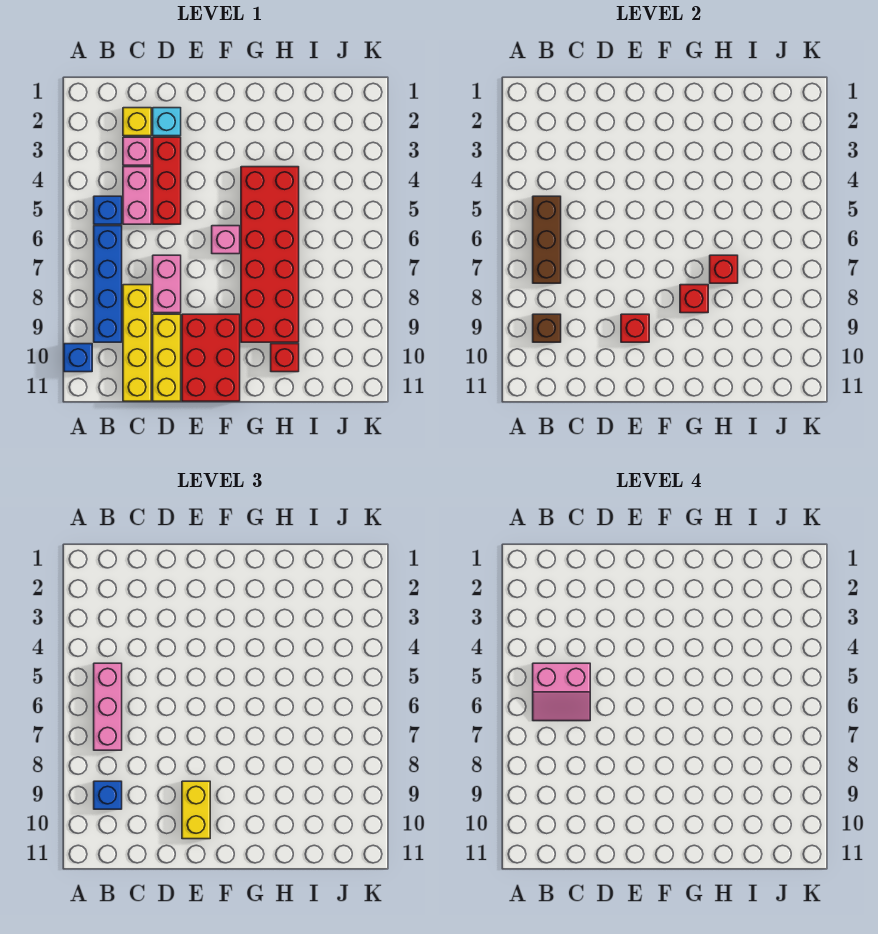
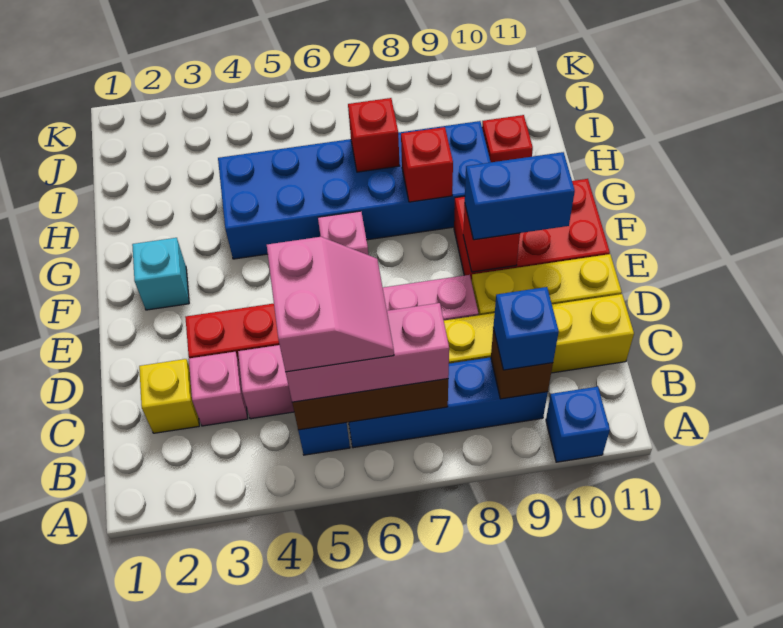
cyan 1x1 brick [153,108,181,136] -> cyan 1x1 brick moved to [132,238,189,310]
yellow 1x2 brick [182,781,210,839] -> blue 1x2 brick [465,152,575,240]
red 2x6 brick [241,167,299,342] -> blue 2x6 brick [218,121,491,259]

